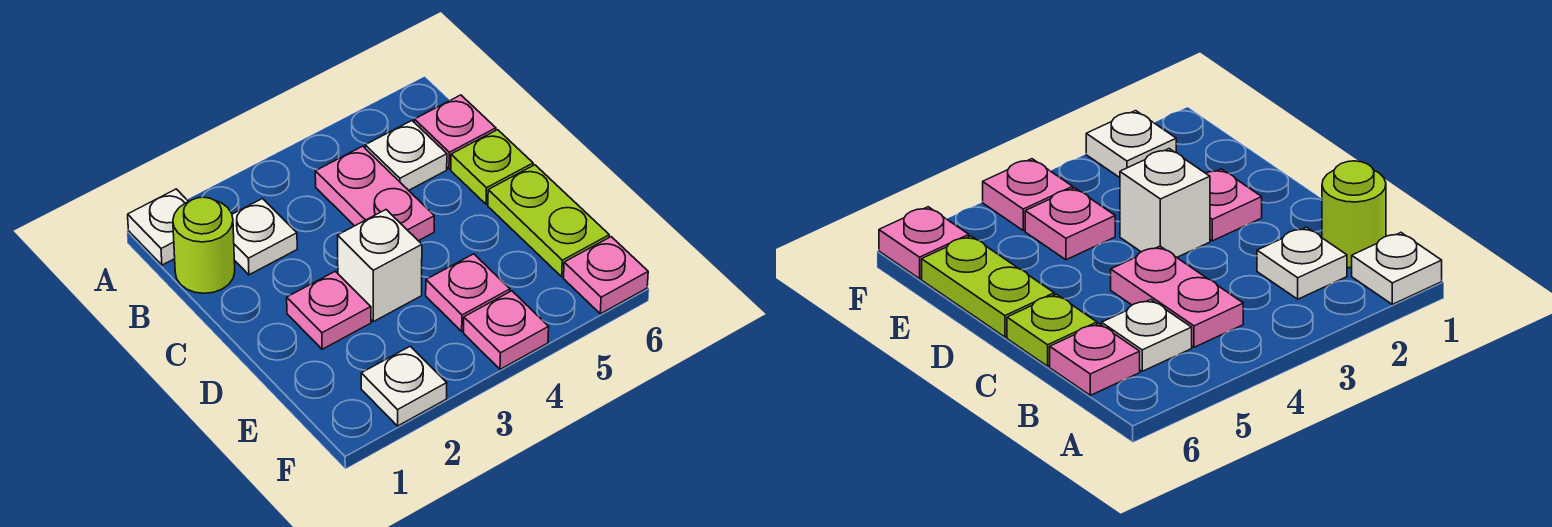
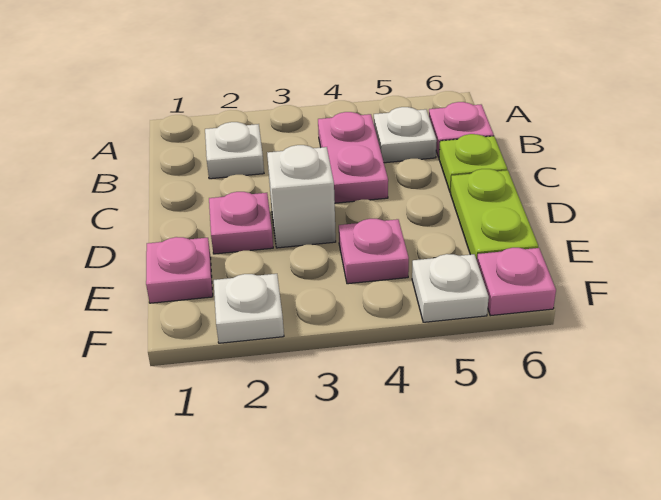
white 1x1 plate [128,189,189,265] -> white 1x1 plate moved to [412,254,489,322]
lime 1x1 round brick [173,197,235,293] -> none
pink 1x1 plate [464,291,549,369] -> pink 1x1 plate moved to [146,237,213,303]

